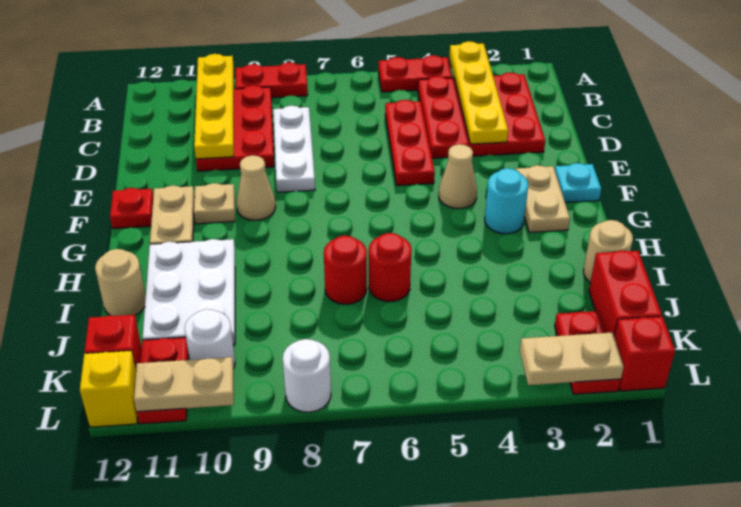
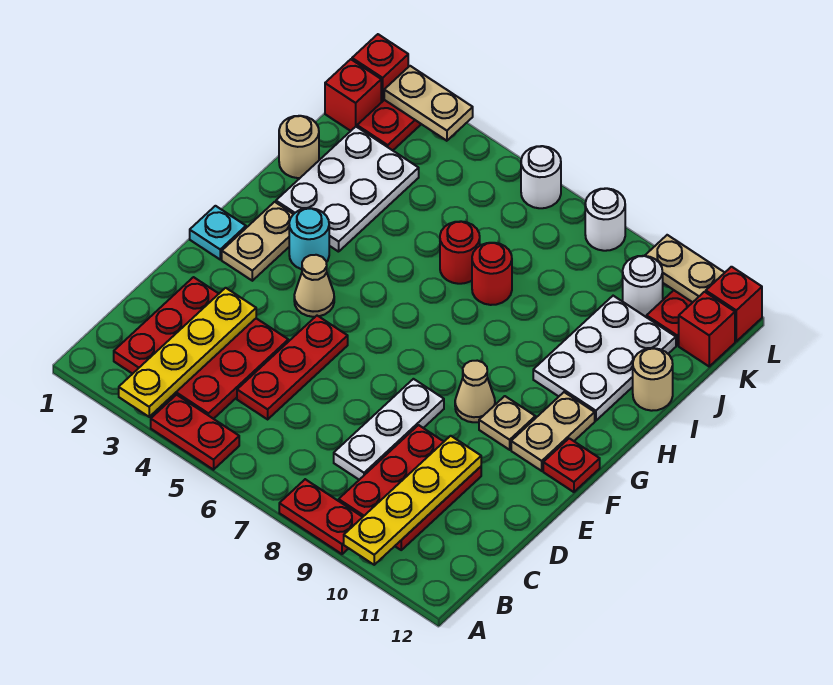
none -> white 2x3 plate [276,127,419,252]
red 1x2 brick [589,250,662,335] -> red 1x1 brick [325,59,381,131]
none -> white 1x1 round brick [521,146,561,208]
yellow 1x1 brick [80,351,138,427] -> red 1x1 brick [706,267,762,341]

